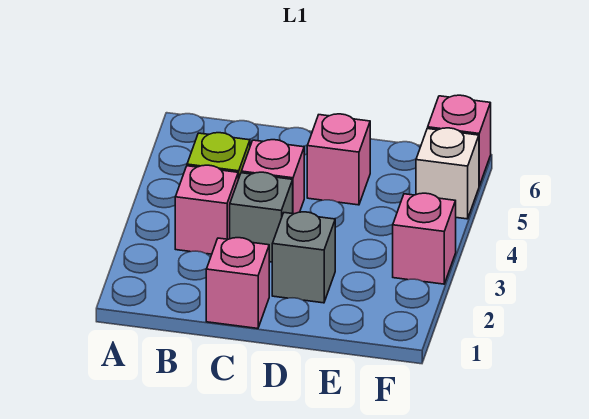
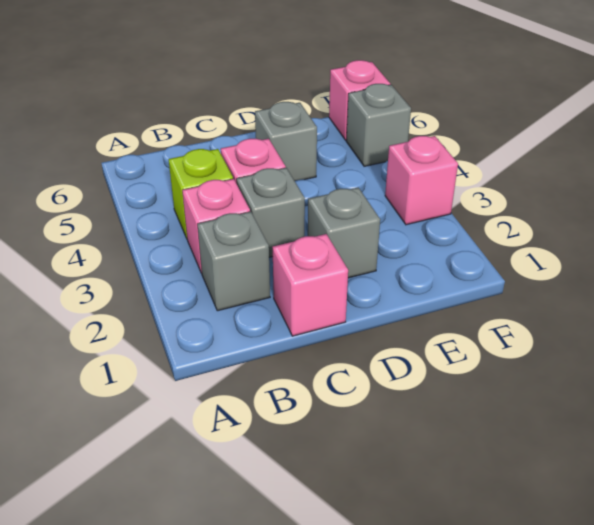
none -> grey 1x1 brick [197,212,270,311]
pink 1x1 brick [307,114,370,205] -> grey 1x1 brick [255,102,317,181]
white 1x1 brick [416,128,479,219] -> grey 1x1 brick [346,84,411,166]

